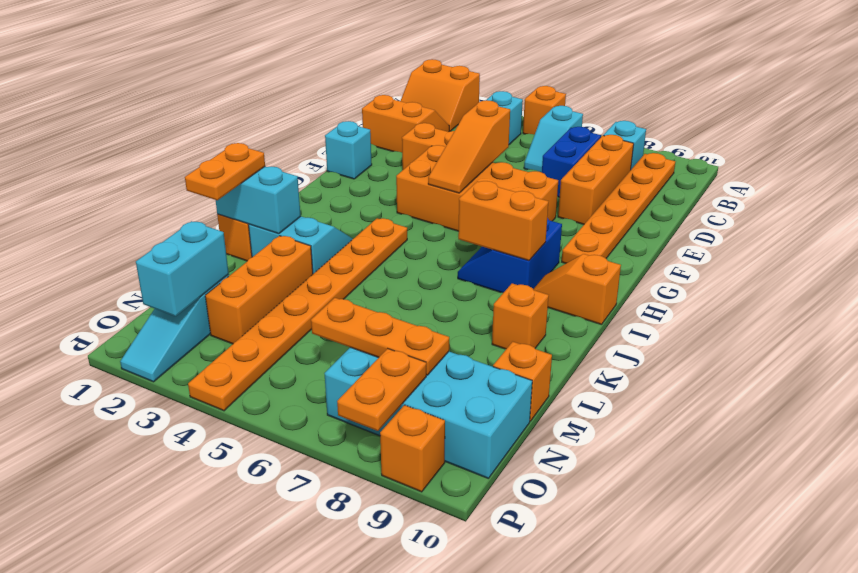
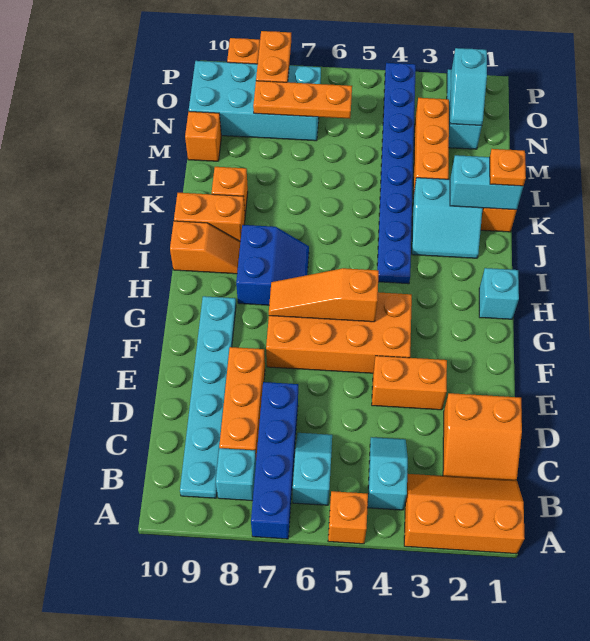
orange 2x2 slope [401,59,480,131] -> orange 2x3 slope [404,474,525,554]
orange 1x6 plate [562,153,675,263] -> cyan 1x6 plate [180,296,236,498]
blue 1x2 brick [542,127,601,197] -> blue 1x4 brick [251,382,298,539]
orange 1x3 slope [428,100,510,193] -> orange 1x3 slope turned to [269,268,379,322]
cyan 1x1 brick [325,121,372,179] -> cyan 1x1 brick moved to [479,268,519,319]
orange 1x8 plate [188,218,407,411] -> blue 1x8 plate [377,63,416,284]
orange 1x2 brick [458,181,548,261] -> orange 1x2 brick moved to [174,193,245,242]
orange 1x2 plate [185,143,265,200] -> orange 1x1 plate [490,149,526,186]
cyan 1x2 brick [136,221,229,316] -> cyan 1x2 slope [451,48,487,126]

